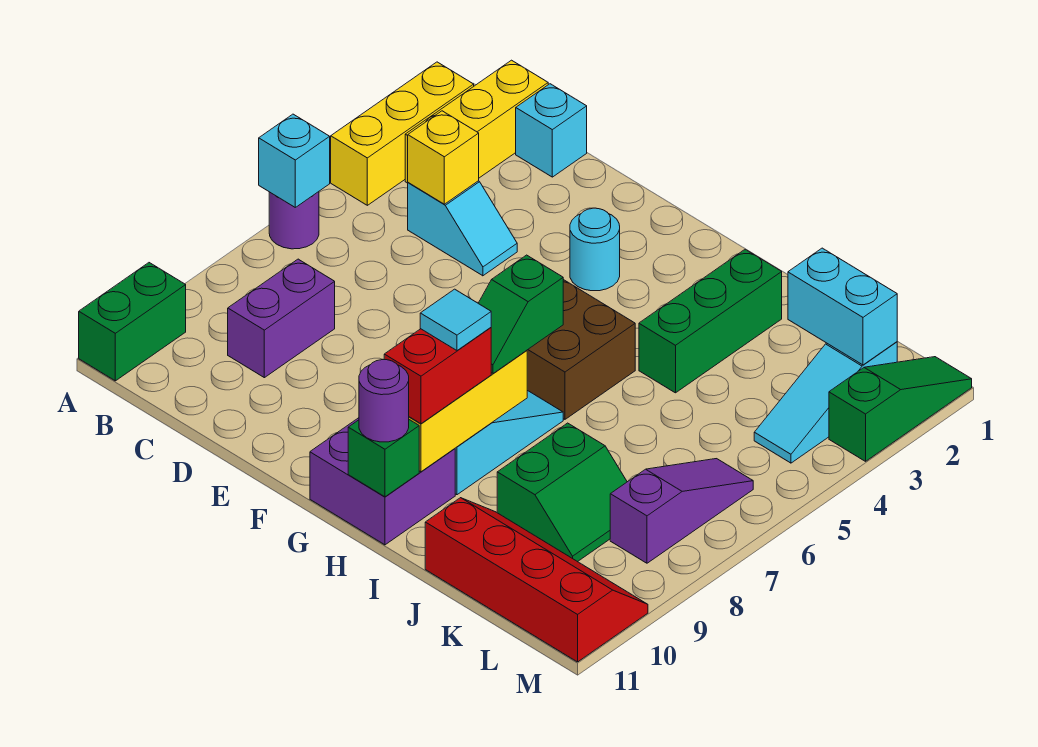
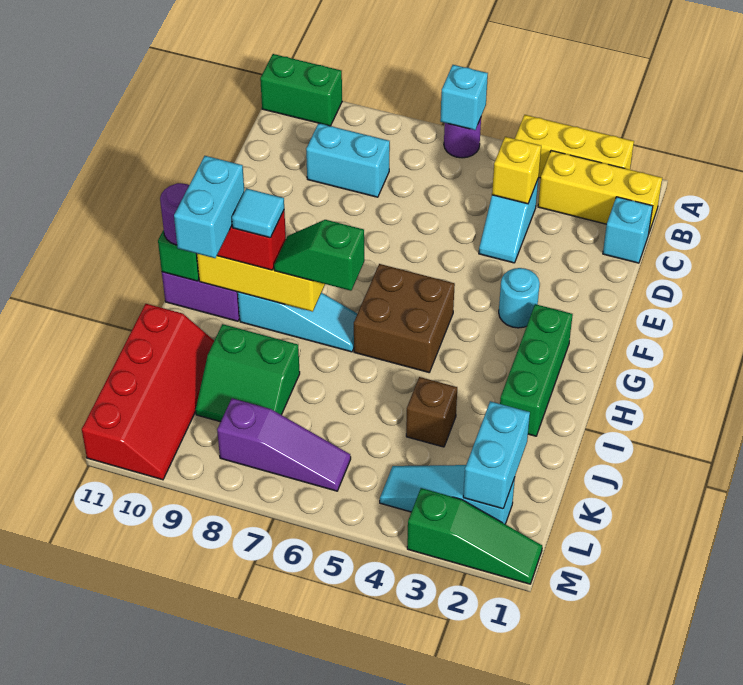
purple 1x2 brick [228,259,335,378] -> cyan 1x2 brick [306,123,390,197]
none -> cyan 1x2 brick [174,156,244,258]
green 1x3 brick [639,249,782,393] -> green 1x3 brick turned to [500,304,573,436]
none -> brown 1x1 brick [406,377,457,447]

